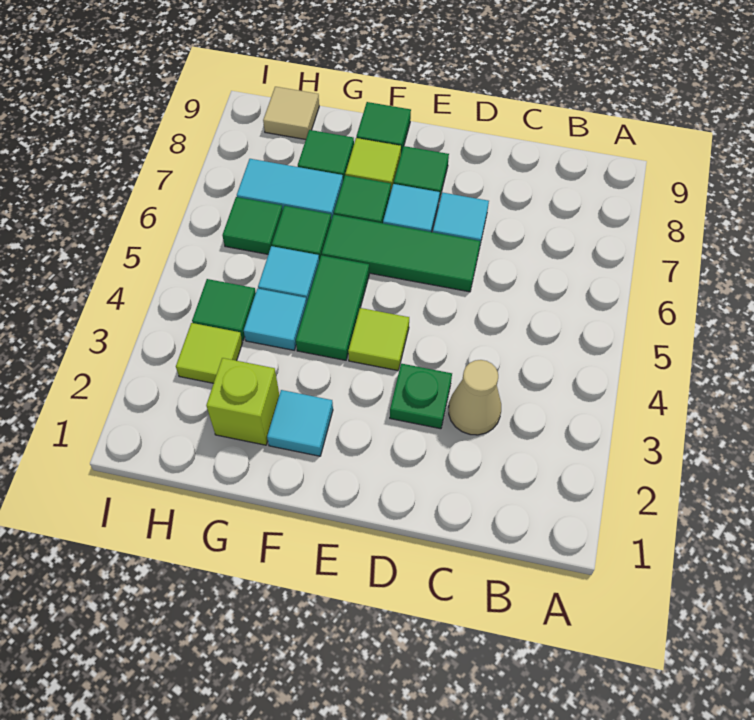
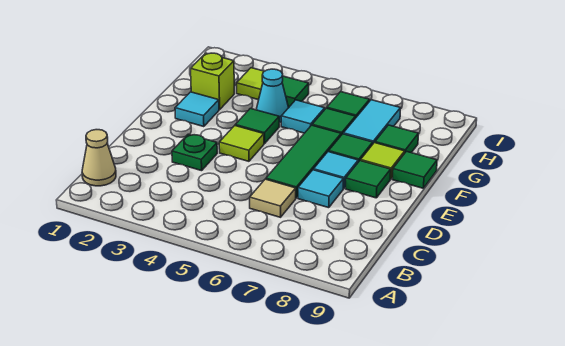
tan 1x1 cone [449,360,501,435] -> tan 1x1 cone moved to [82,130,116,186]
green 1x2 tile [296,255,369,360] -> green 1x1 tile [235,108,279,144]
cyan 1x1 tile [244,289,307,350] -> cyan 1x1 cone [257,69,289,122]
tan 1x1 tile [263,87,319,140] -> tan 1x1 tile moved to [250,179,296,217]

